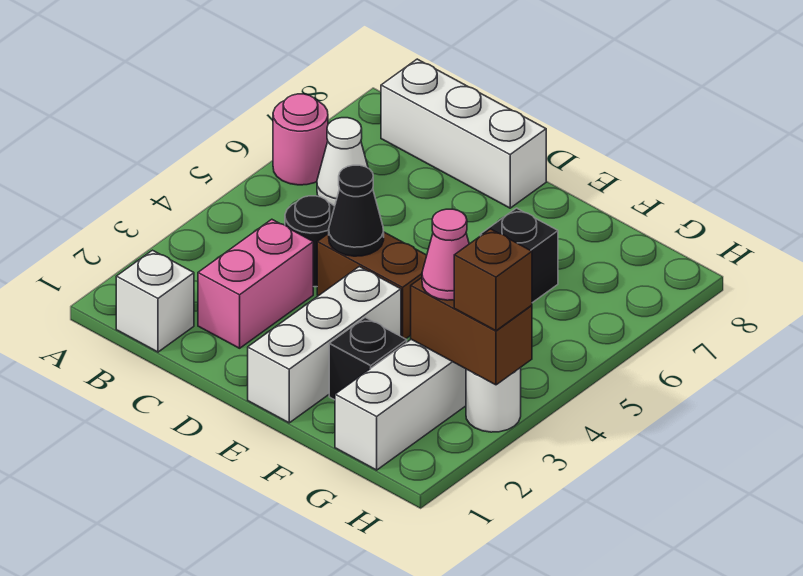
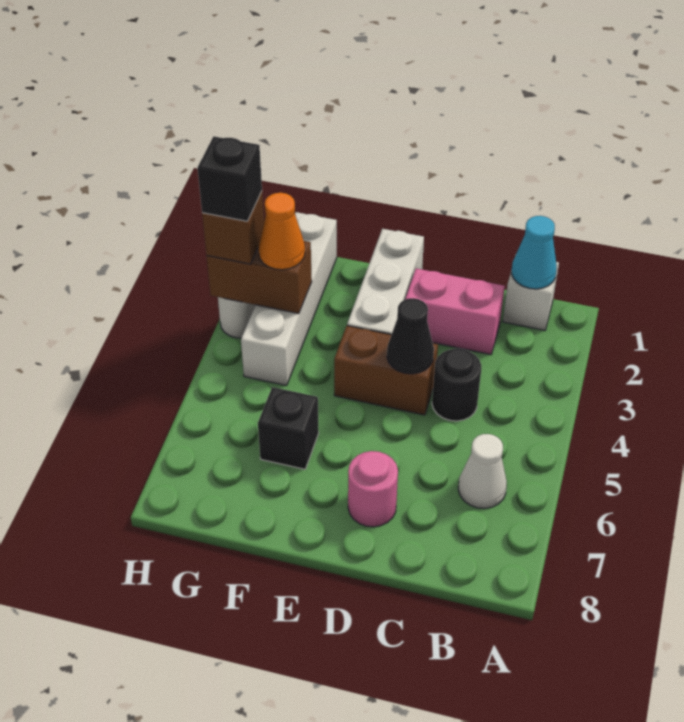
pink 1x1 round brick [273,94,328,185] -> pink 1x1 round brick moved to [348,451,398,527]
none -> cyan 1x1 cone [512,216,557,289]
white 1x3 brick [381,59,546,208] -> none
pink 1x2 brick [198,219,313,348] -> pink 1x2 brick turned to [406,268,505,355]
black 1x1 brick [329,317,407,400] -> black 1x1 brick moved to [198,136,262,221]
pink 1x1 cone [422,209,469,300] -> orange 1x1 cone [258,193,305,270]

